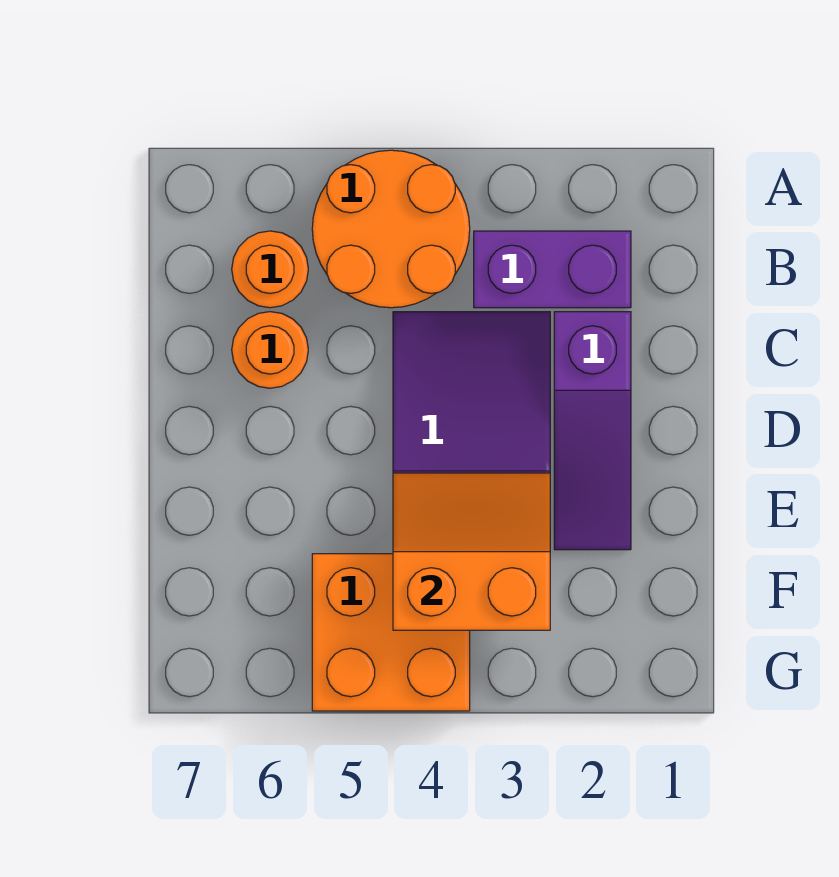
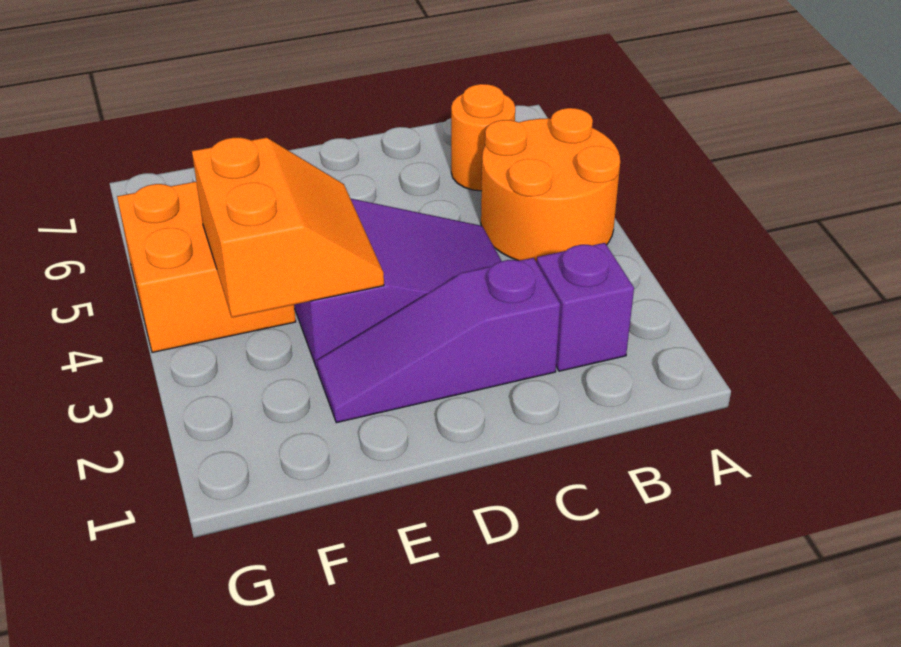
purple 1x2 brick [474,231,631,308] -> purple 1x1 brick [537,243,634,371]
orange 1x1 round brick [232,312,308,388] -> none

